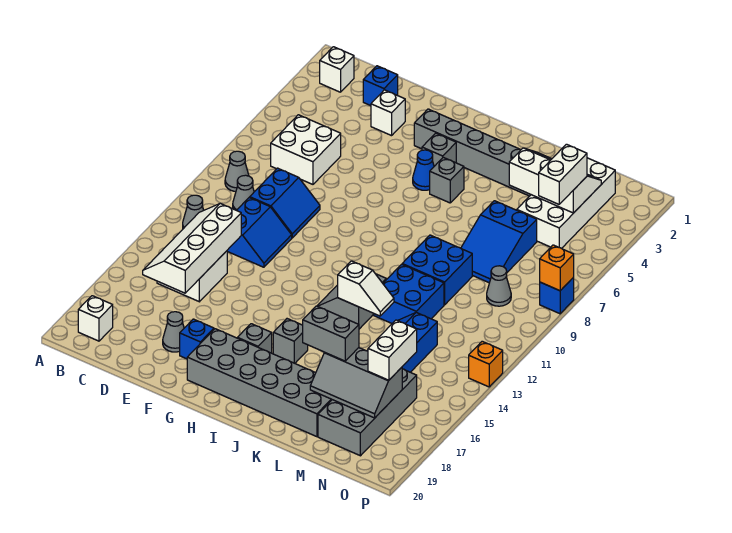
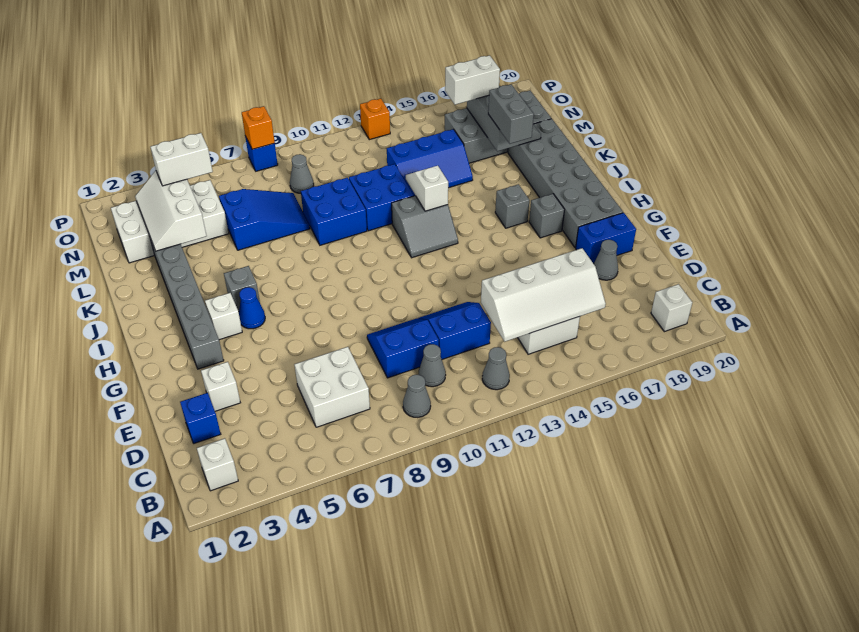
blue 1x1 brick [180,319,214,359] -> blue 1x2 brick [576,213,636,263]
grey 1x1 brick [422,133,456,166] -> white 1x1 brick [205,293,242,340]

